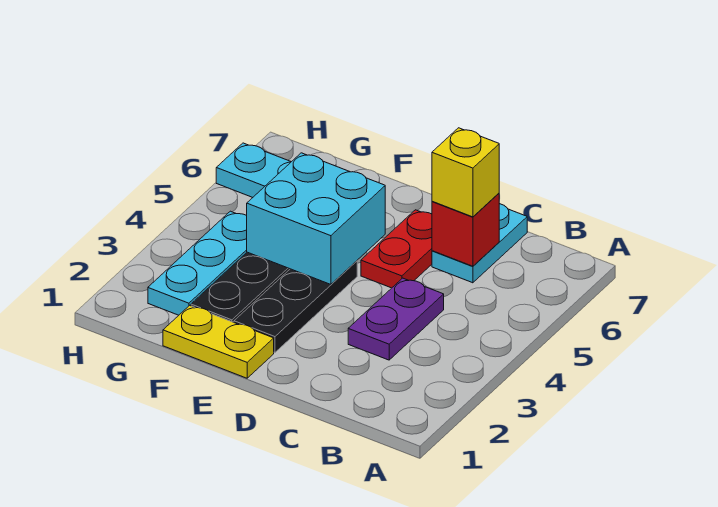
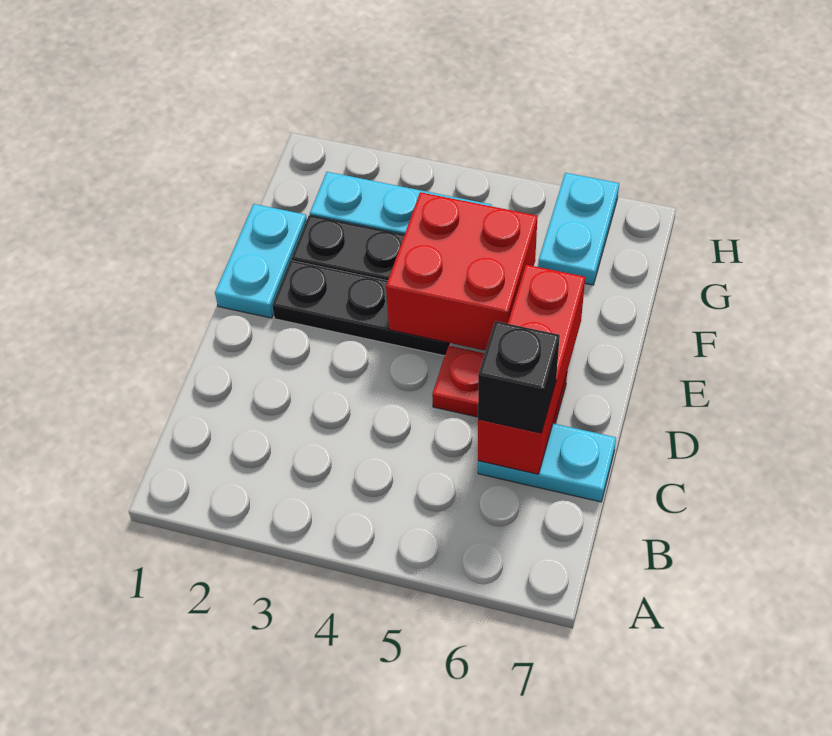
purple 1x2 plate [348,278,444,360] -> none
red 1x1 brick [432,193,499,266] -> red 1x3 brick [478,265,585,474]
yellow 1x1 brick [432,128,499,217] -> black 1x1 brick [478,321,560,433]
yellow 1x2 plate [163,305,274,378] -> cyan 1x2 plate [215,204,307,318]
cyan 2x2 brick [247,153,385,284] -> red 2x2 brick [386,192,538,351]

